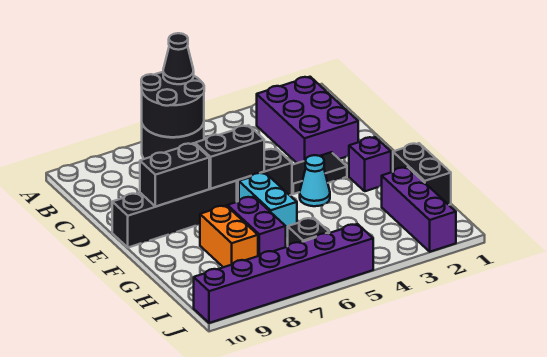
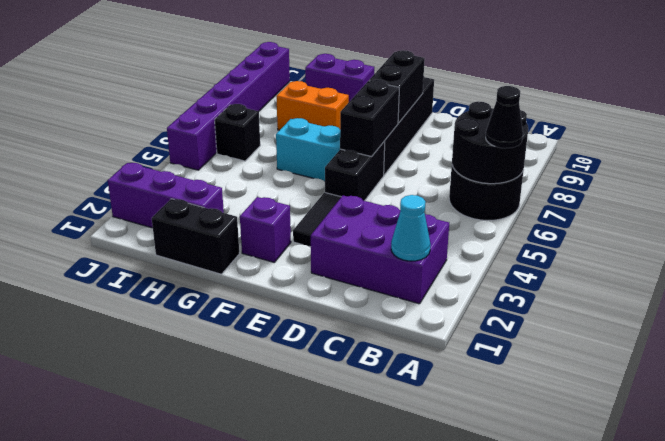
cyan 1x1 cone [300,155,330,206] -> cyan 1x1 cone moved to [391,195,431,261]
purple 1x2 brick [228,197,286,256] -> purple 1x2 brick moved to [305,54,374,102]

